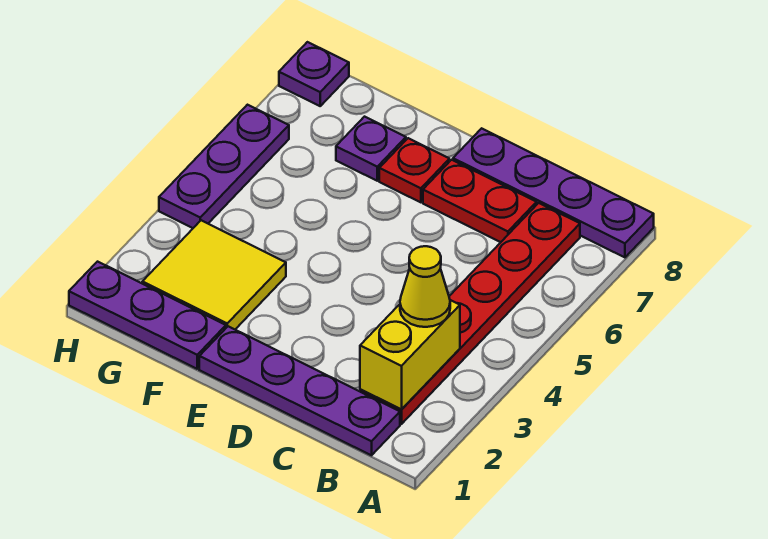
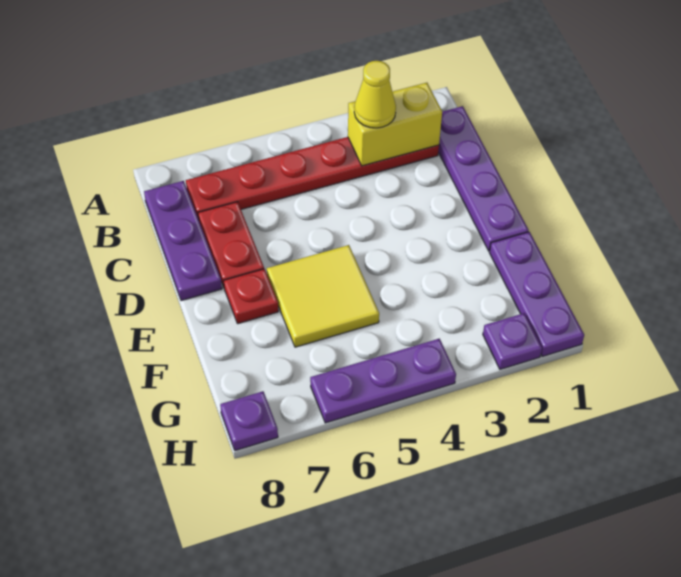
purple 1x4 plate [453,128,654,257] -> purple 1x3 plate [144,181,222,301]
yellow 2x2 tile [142,220,286,329] -> yellow 2x2 tile moved to [267,245,379,347]
purple 1x1 plate [336,117,406,181] -> purple 1x1 plate moved to [483,313,542,369]

